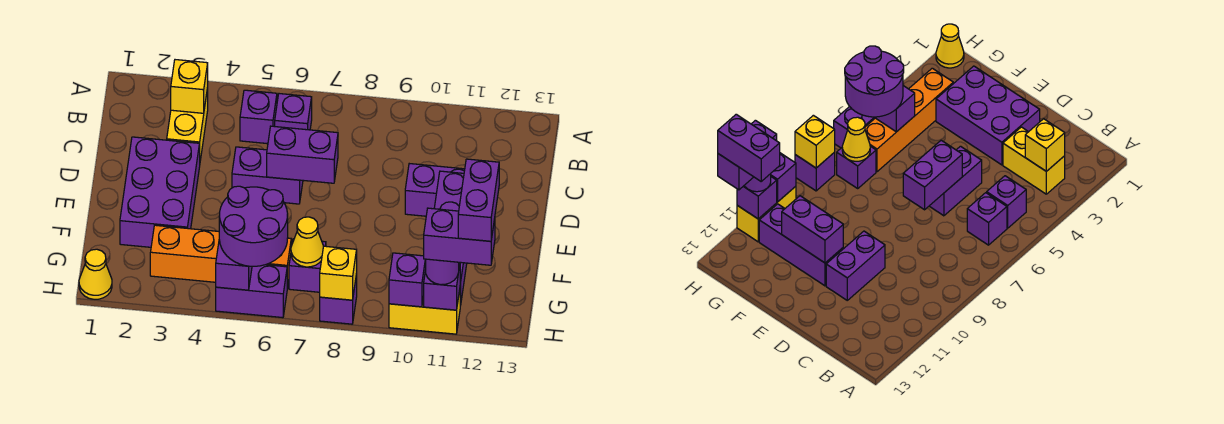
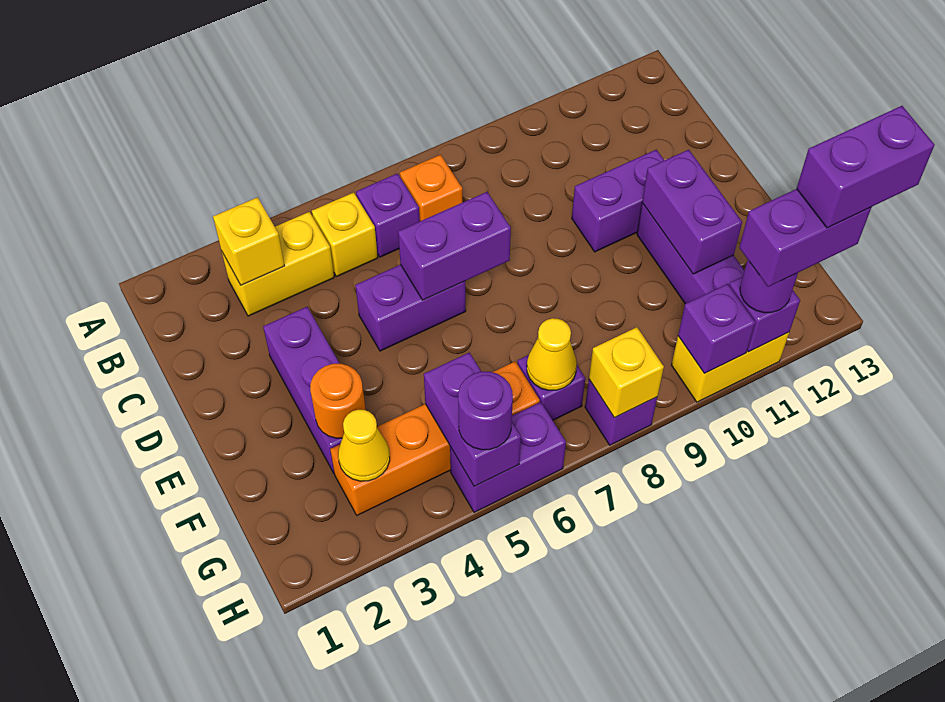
yellow 1x2 brick [167,88,208,160] -> yellow 1x2 brick turned to [222,212,334,316]
purple 1x1 brick [240,90,277,144] -> yellow 1x1 brick [312,192,378,277]
none -> orange 1x1 brick [400,155,462,221]
purple 2x3 brick [120,137,200,247] -> purple 1x3 brick [263,307,342,473]
none -> orange 1x1 round brick [310,364,366,438]
purple 2x2 round brick [219,186,288,266] -> purple 1x1 round brick [458,372,513,450]
purple 1x2 brick [458,159,499,241] -> purple 1x2 brick turned to [797,106,935,228]
yellow 1x1 cone [79,249,112,299] -> yellow 1x1 cone moved to [338,410,390,481]

